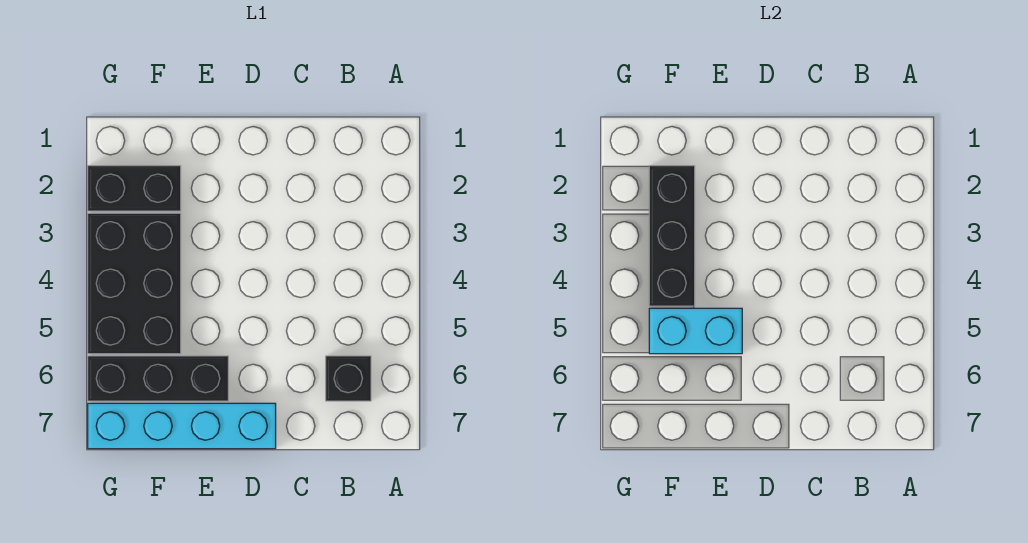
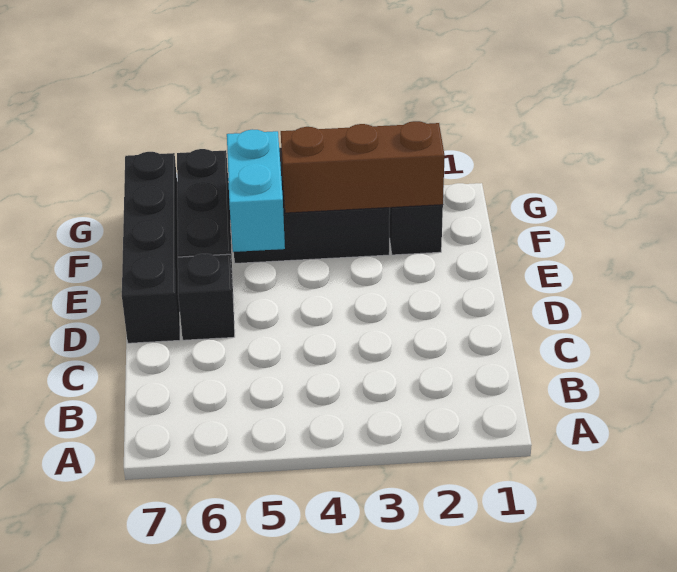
black 1x1 brick [326,356,371,401] -> black 1x1 brick moved to [178,254,235,340]
cyan 1x4 brick [88,403,276,449] -> black 1x4 brick [122,152,180,343]
black 1x3 brick [649,166,695,306] -> brown 1x3 brick [281,121,445,213]

